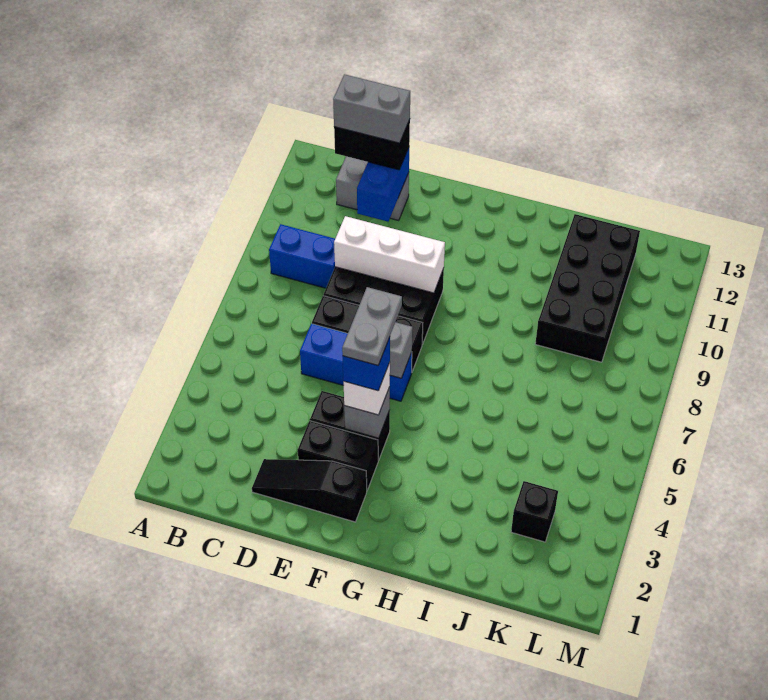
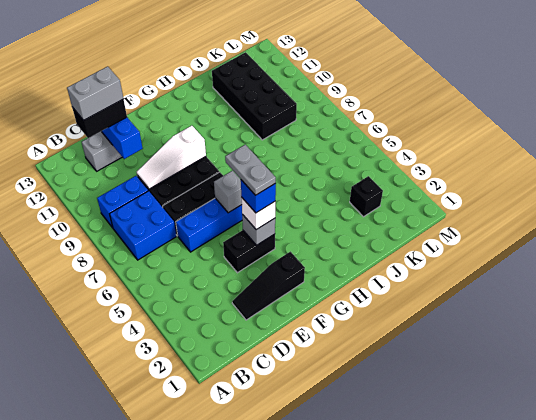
none -> blue 2x2 brick [110,191,176,260]
white 1x3 brick [334,216,445,293] -> white 1x3 slope [137,126,206,189]
black 1x2 brick [298,421,379,490] -> none

